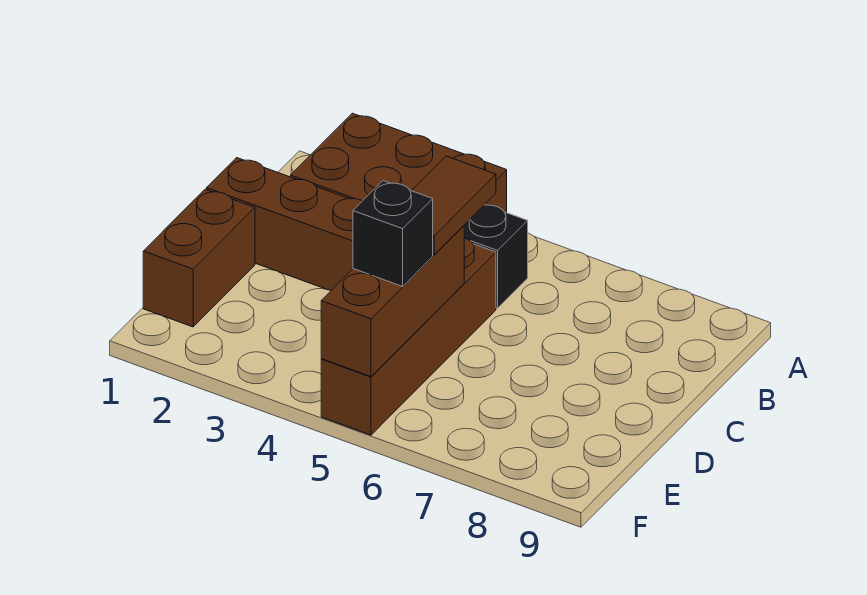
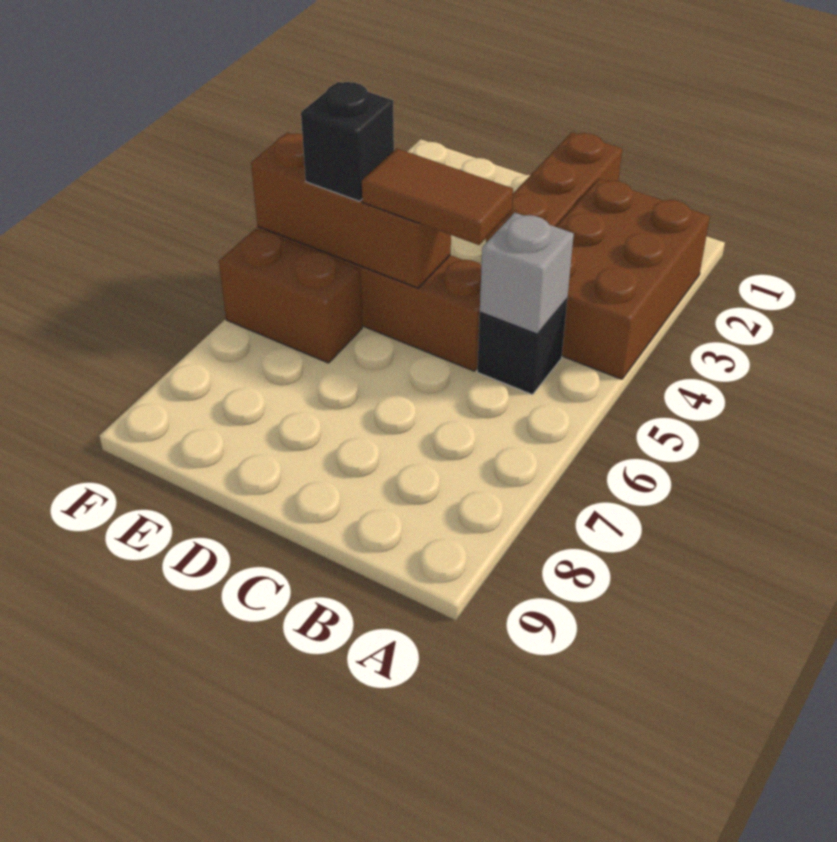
none -> grey 1x1 brick [480,213,574,334]
brown 1x2 brick [143,189,255,327] -> brown 1x2 brick moved to [219,229,362,363]

